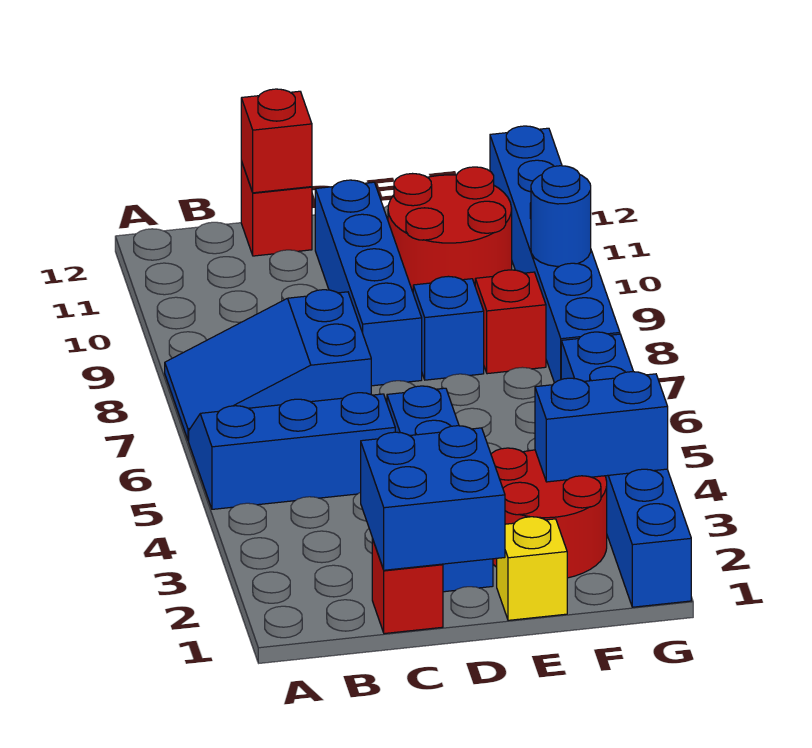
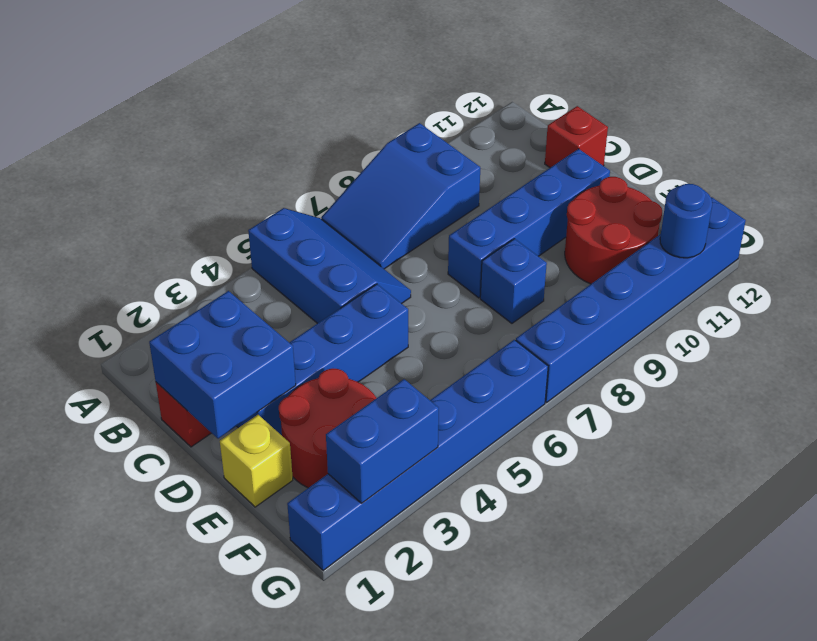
blue 2x3 slope [165,290,371,441] -> blue 2x3 slope turned to [321,123,480,269]
red 1x1 brick [241,89,312,193] -> none
blue 1x2 brick [535,372,668,482] -> blue 1x2 brick turned to [326,379,439,503]
red 1x1 brick [475,270,546,374] -> none
blue 1x1 round brick [531,166,591,266] -> blue 1x1 round brick moved to [660,184,712,258]

